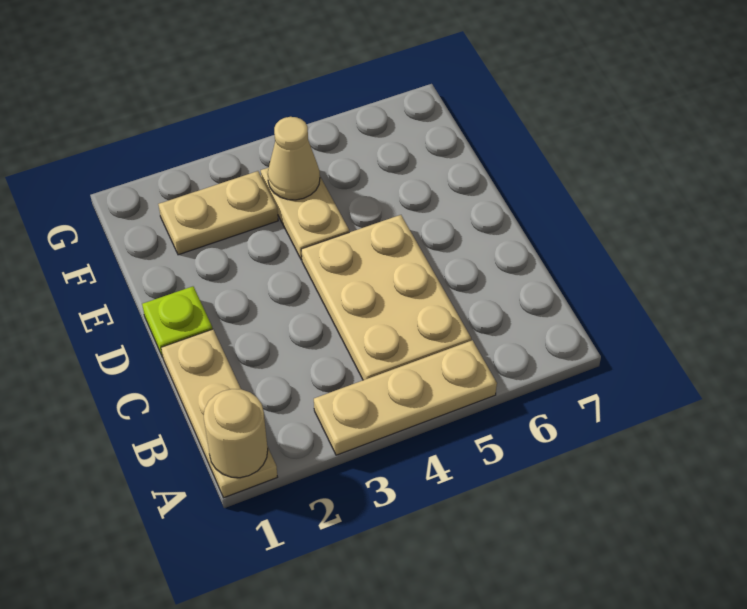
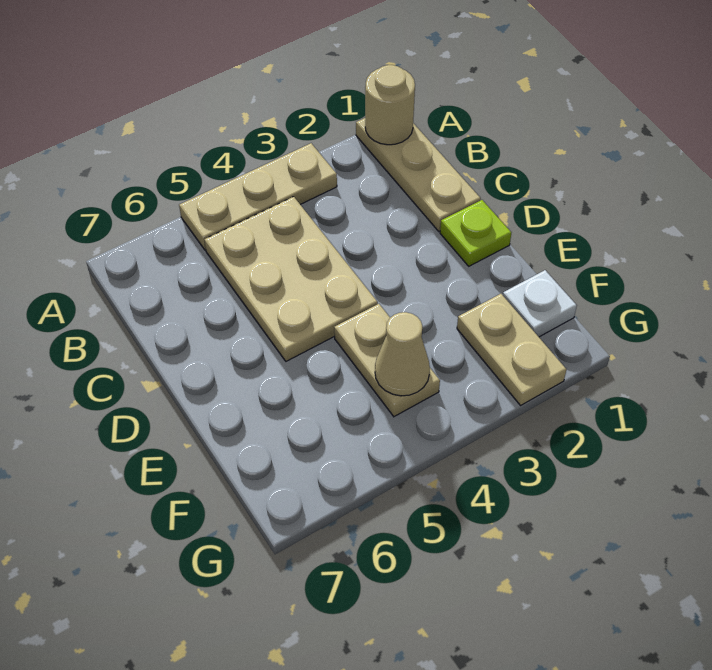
none -> white 1x1 plate [503,270,577,337]
tan 1x2 plate [158,171,278,255] -> tan 1x2 plate turned to [457,294,566,405]

